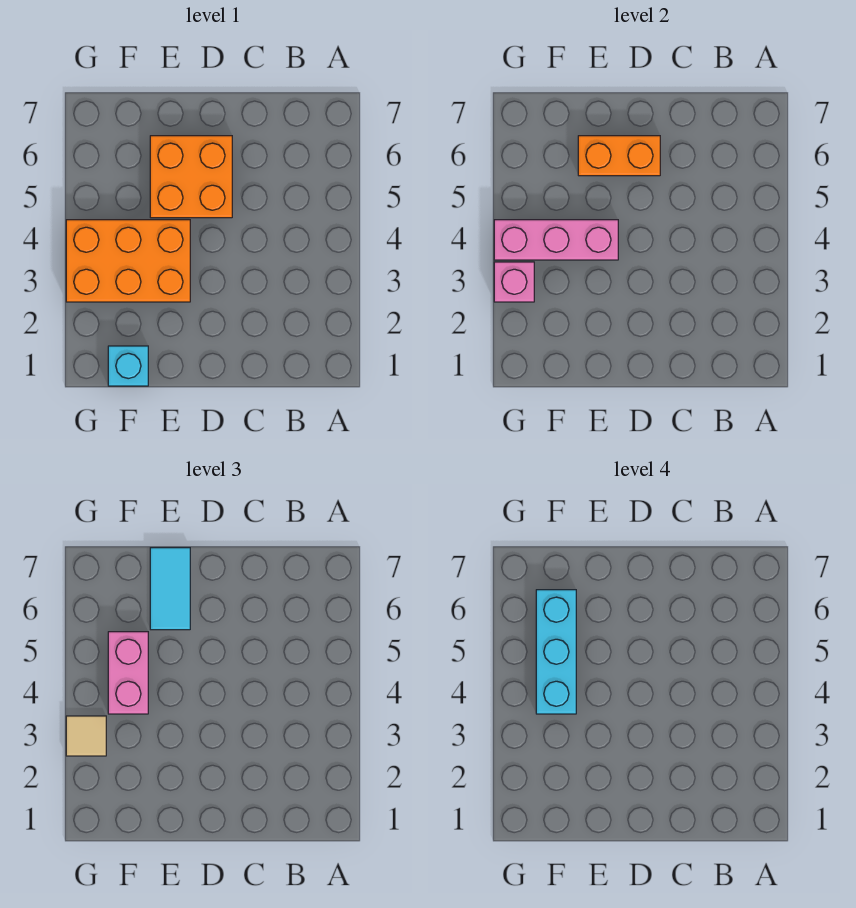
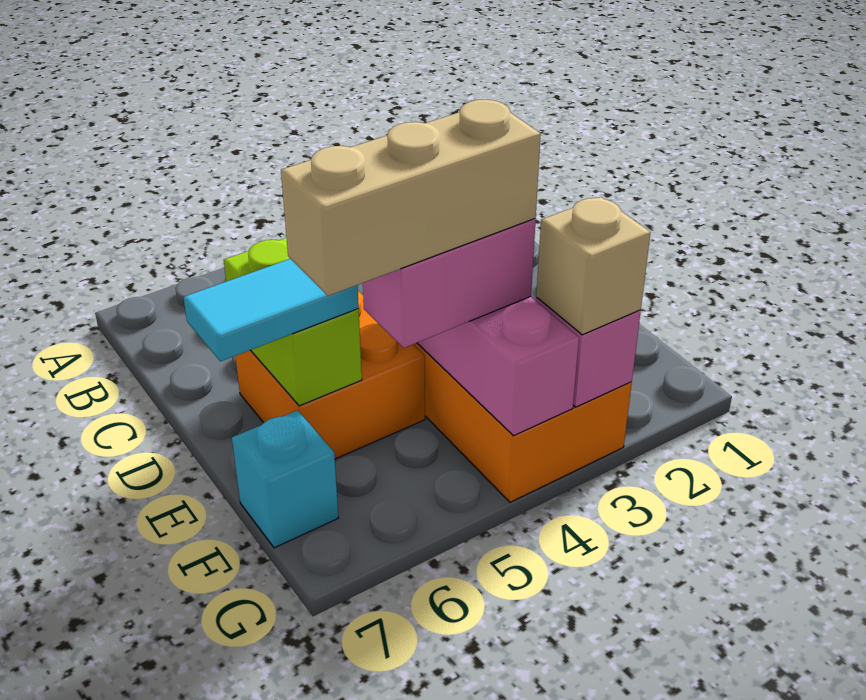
orange 1x2 brick [578,136,660,176] -> lime 1x2 brick [224,238,362,406]
cyan 1x1 brick [108,346,148,386] -> cyan 1x1 brick moved to [232,410,338,548]
cyan 1x3 brick [536,590,576,714] -> tan 1x3 brick [281,100,541,296]
tan 1x1 tile [66,716,106,756] -> tan 1x1 brick [536,197,651,335]

